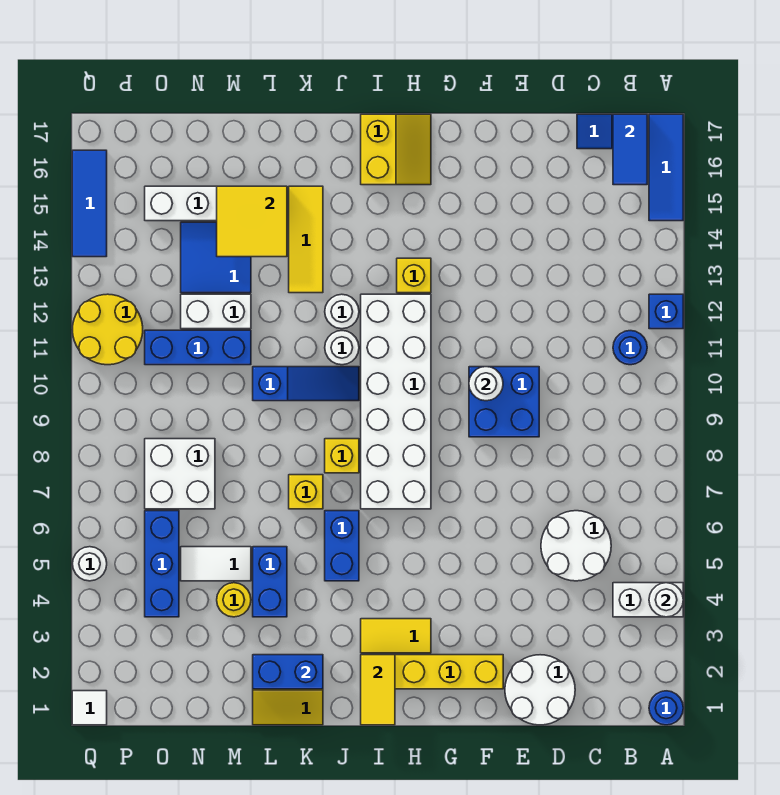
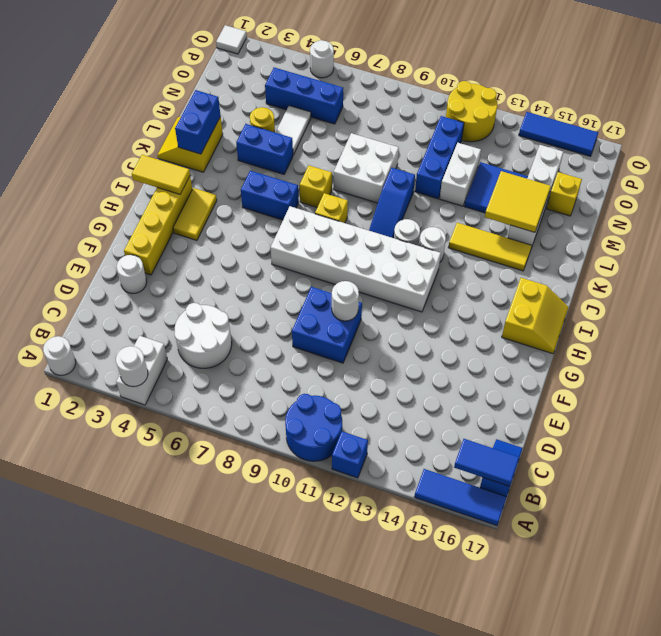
blue 1x1 round brick [649,691,683,725] -> white 1x1 round brick [43,336,76,375]
blue 1x1 round brick [613,331,647,365] -> blue 2x2 round brick [285,394,342,461]
white 2x2 round brick [505,655,575,725] -> white 1x1 round brick [117,255,147,294]
yellow 1x1 brick [397,258,431,293] -> yellow 1x1 brick moved to [547,172,582,216]
yellow 2x2 slope [361,114,431,185] -> yellow 2x2 slope turned to [502,278,568,354]
white 2x2 brick [145,439,215,509] -> white 2x2 brick moved to [334,133,399,203]

